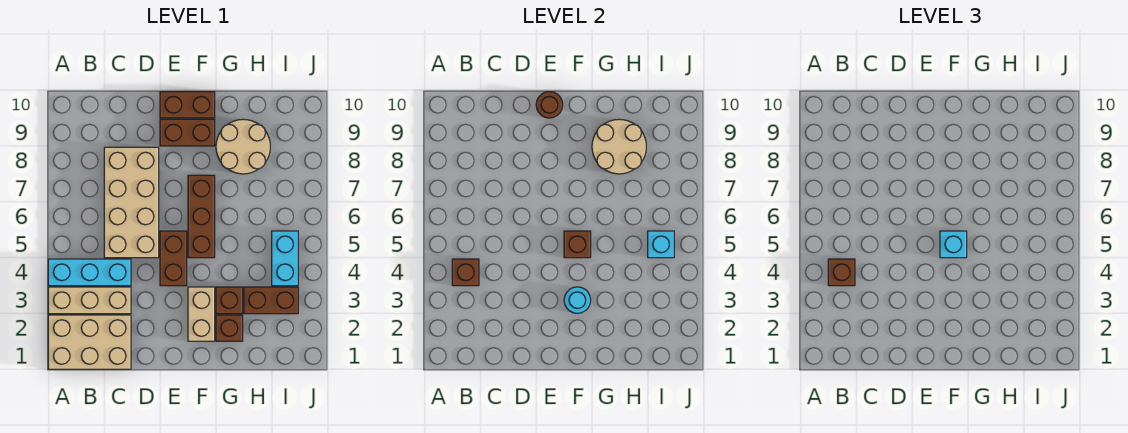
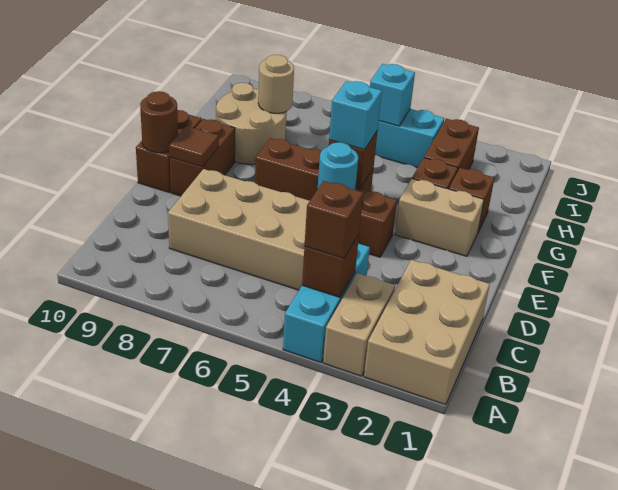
tan 1x3 brick [48,287,131,314] -> tan 1x2 brick [323,273,395,376]
none -> brown 1x1 tile [169,126,219,167]
cyan 1x1 round brick [564,287,591,313] -> cyan 1x1 round brick moved to [318,142,358,190]
tan 2x2 round brick [592,119,646,174] -> tan 1x1 round brick [258,55,294,113]

